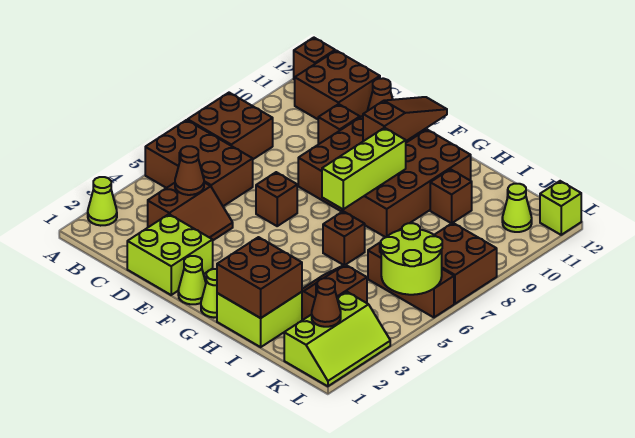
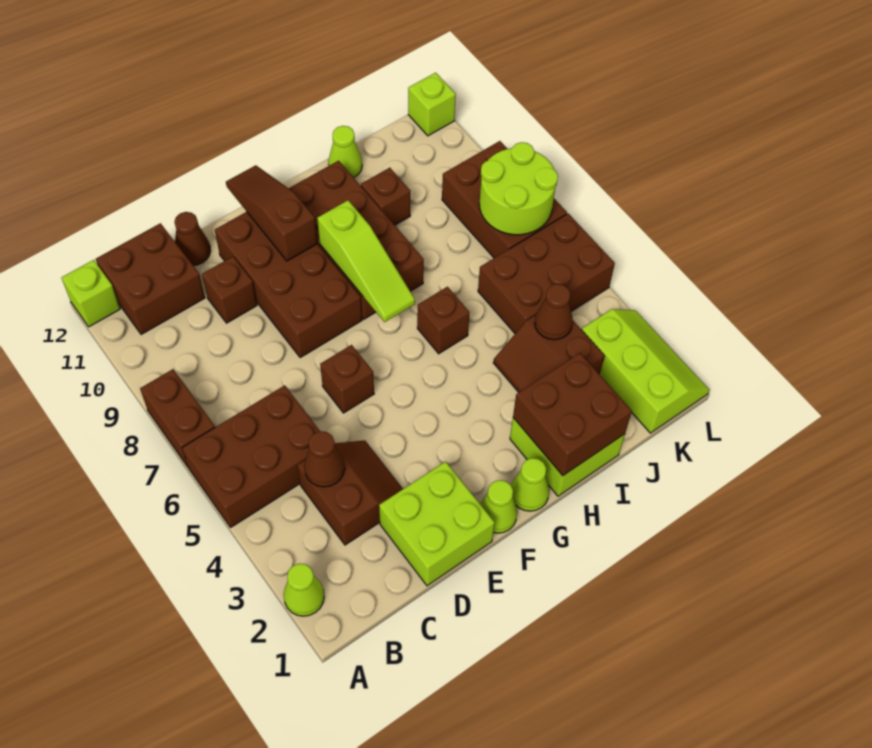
brown 2x2 brick [188,93,273,159] -> brown 1x2 brick [140,369,215,467]
brown 1x1 brick [294,38,335,80] -> lime 1x1 brick [62,260,120,327]
lime 1x3 brick [322,128,406,209] -> lime 1x3 slope [317,200,415,322]
brown 1x3 brick [368,242,454,317] -> brown 2x3 brick [478,214,615,333]
brown 1x1 cone [312,278,341,327] -> brown 1x1 cone moved to [535,284,573,340]
lime 2x2 round brick [381,223,442,295] -> lime 2x2 round brick moved to [479,142,558,235]
brown 2x2 brick [435,223,497,304] -> brown 2x3 brick [442,141,567,258]
lime 1x1 cone [502,184,532,232] -> lime 1x1 cone moved to [328,126,362,178]

